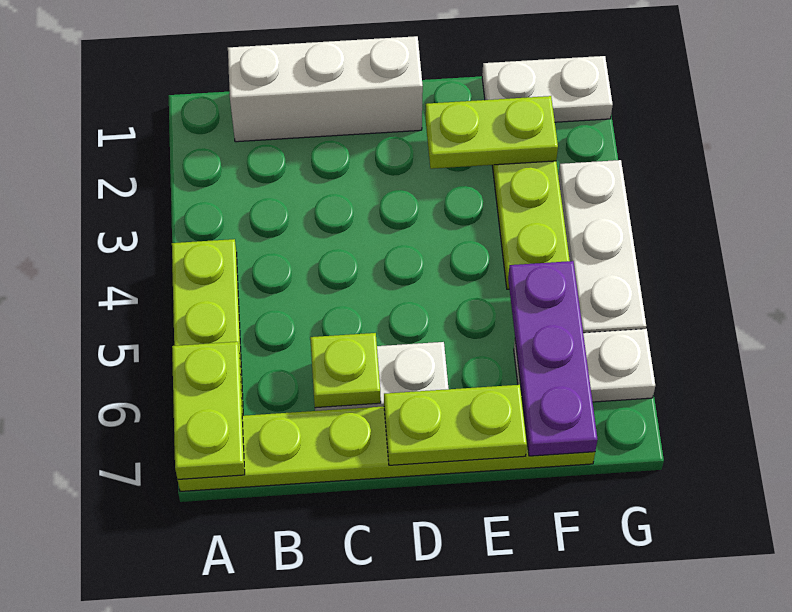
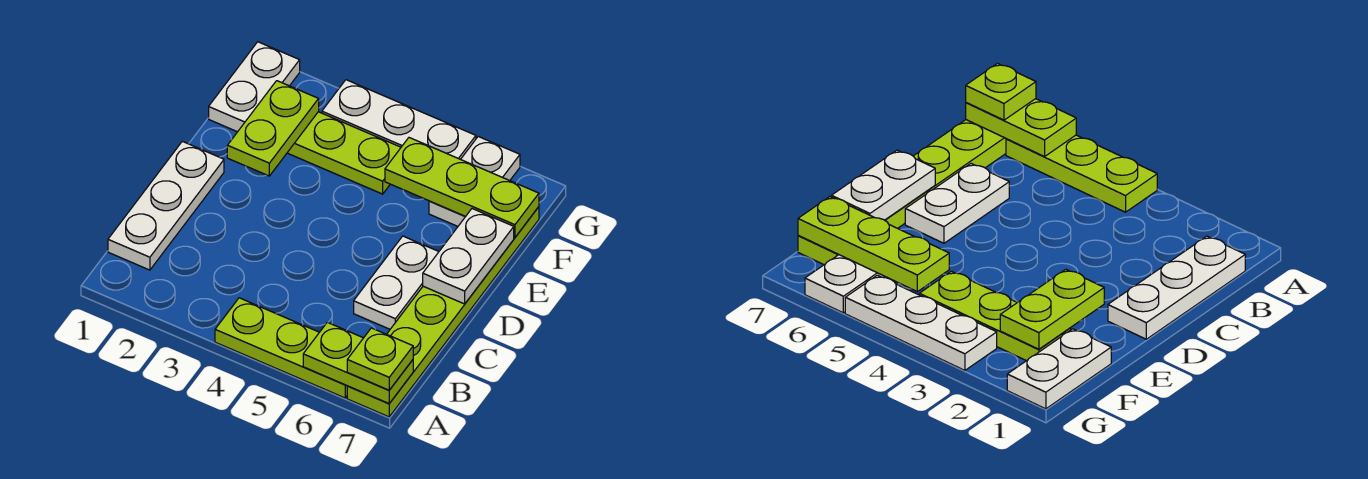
white 1x3 brick [228,36,423,142] -> white 1x3 plate [108,141,224,270]
lime 1x1 plate [310,333,381,408] -> lime 1x1 plate moved to [347,328,413,390]
lime 1x2 plate [384,385,527,465] -> white 1x2 plate [423,209,514,304]
purple 1x3 plate [508,261,598,456] -> lime 1x3 plate [385,138,539,238]

